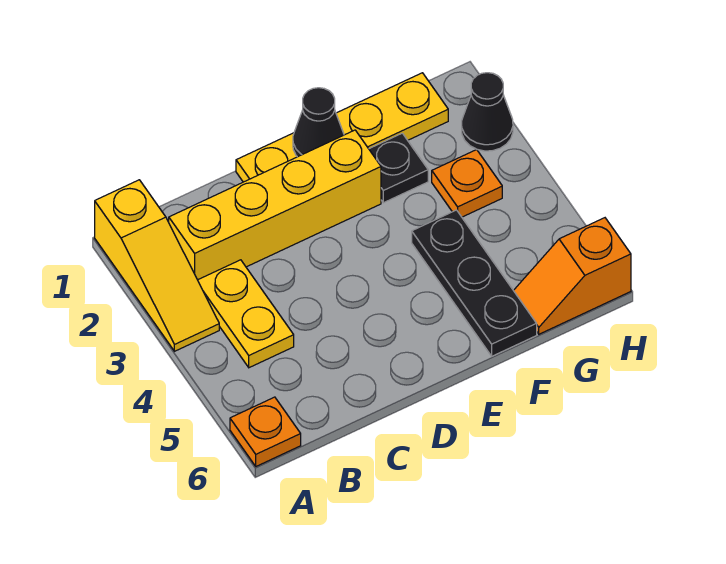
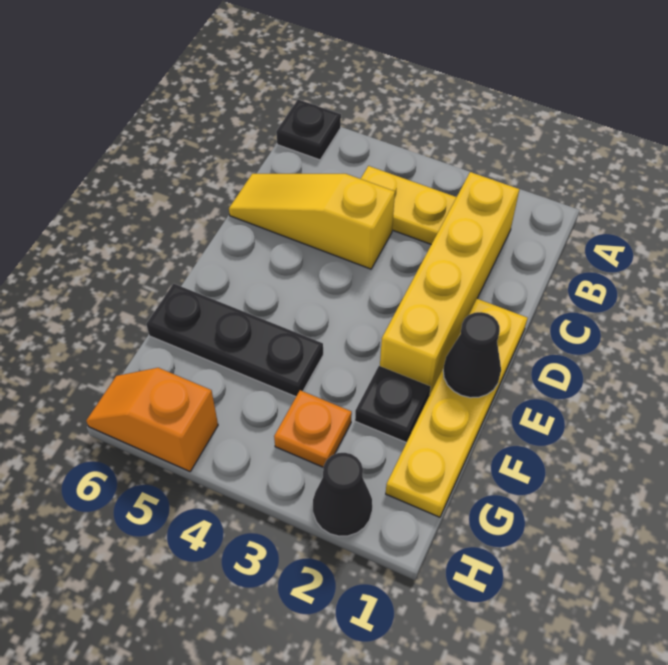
yellow 1x3 slope [95,180,219,351] -> yellow 1x3 slope moved to [229,174,395,269]
orange 1x1 plate [230,397,301,466] -> black 1x1 plate [276,99,341,160]
orange 1x2 slope [513,218,631,334] -> orange 1x2 slope turned to [86,368,218,472]

